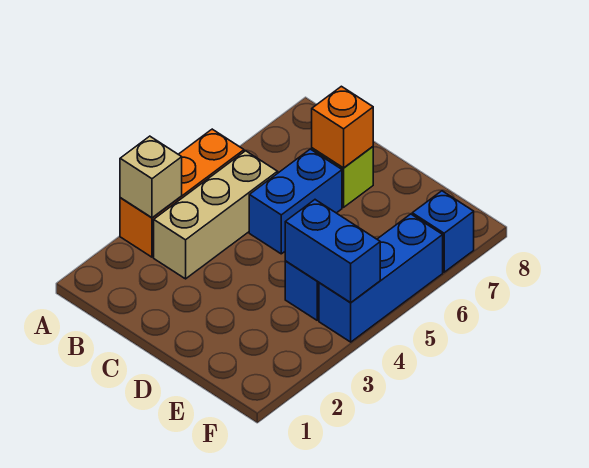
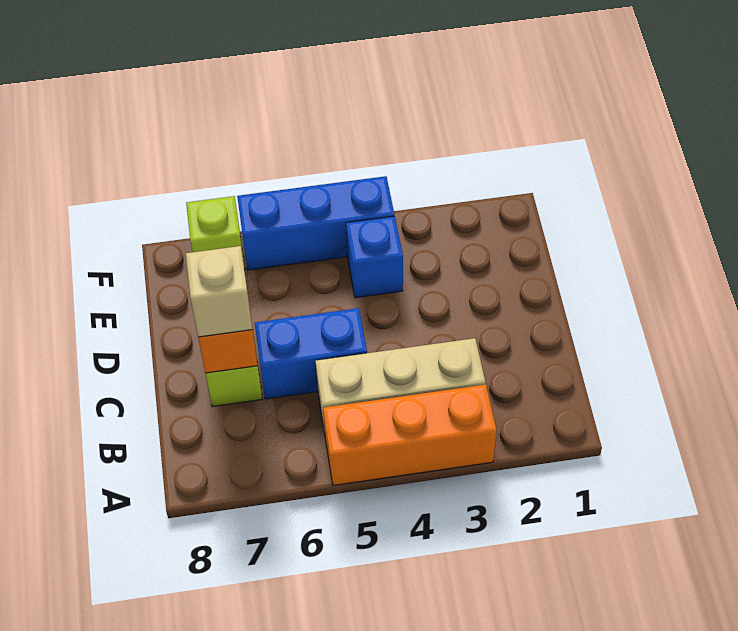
tan 1x1 brick [120,136,182,218] -> tan 1x1 brick moved to [186,246,253,337]
blue 1x2 brick [285,200,380,302] -> none
blue 1x1 brick [412,191,474,272] -> lime 1x1 brick [186,196,245,271]

